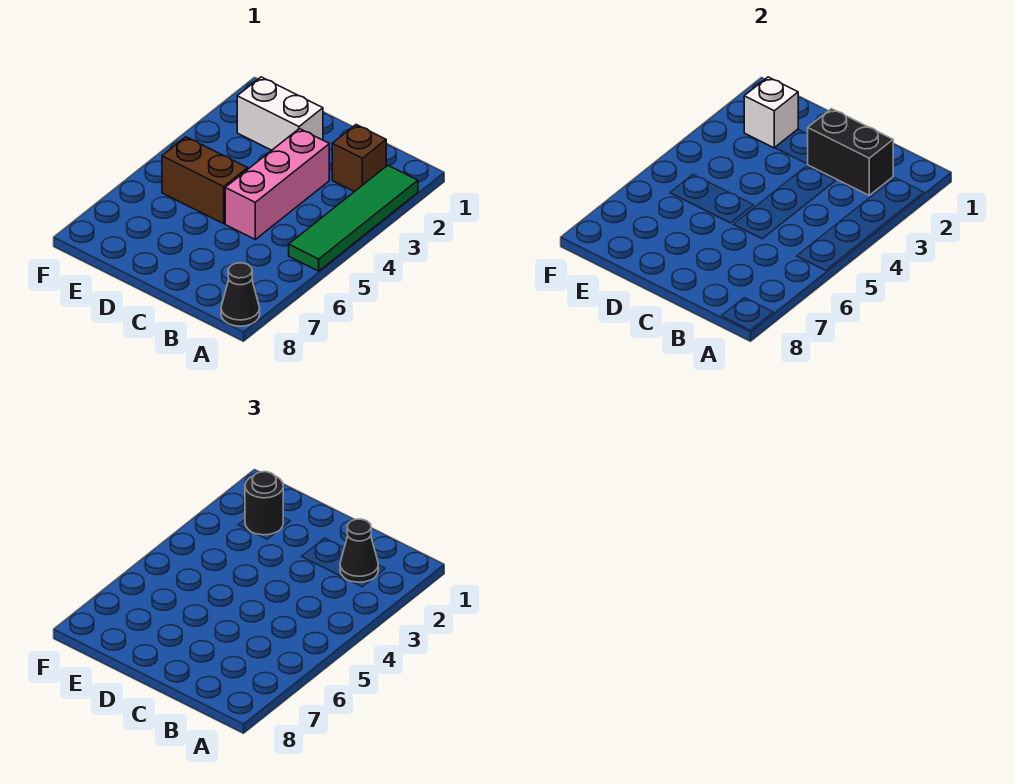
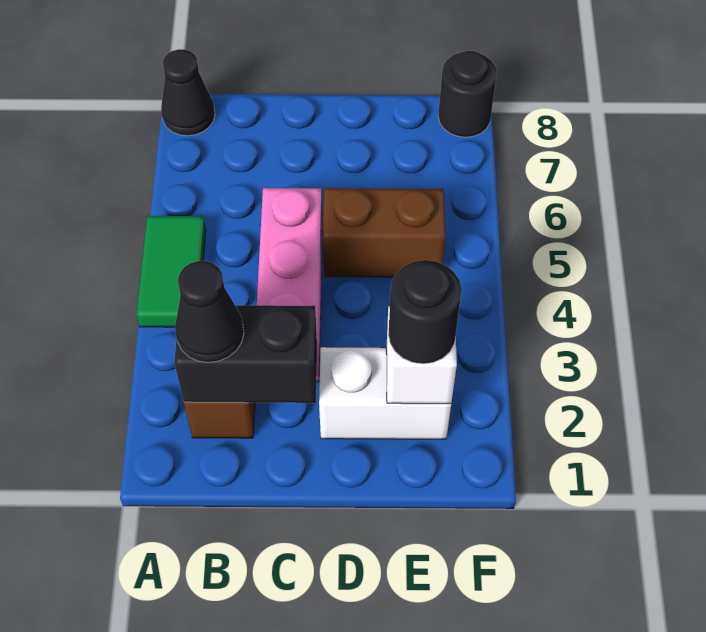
green 1x4 tile [289,165,418,271] -> green 1x2 tile [136,216,206,327]
none -> black 1x1 round brick [438,51,497,137]

